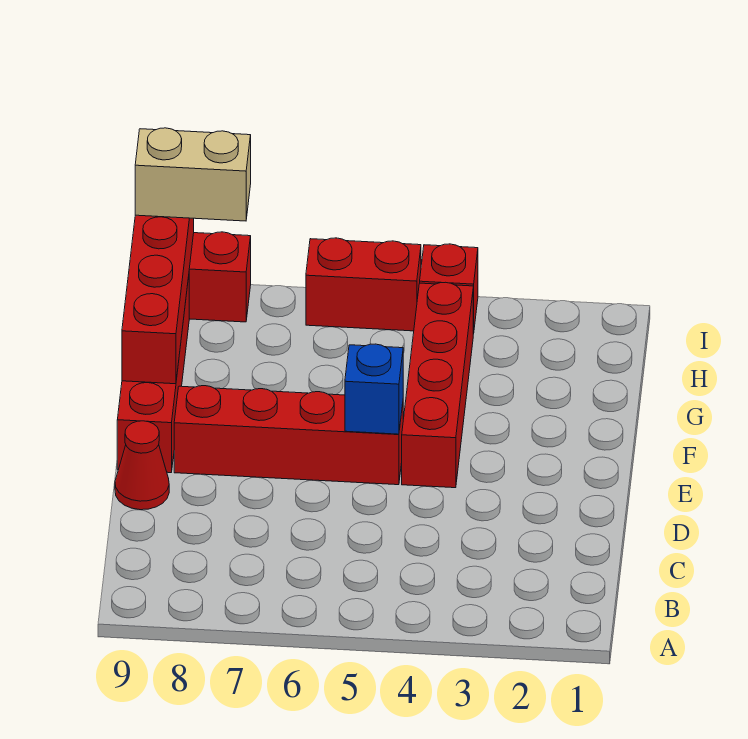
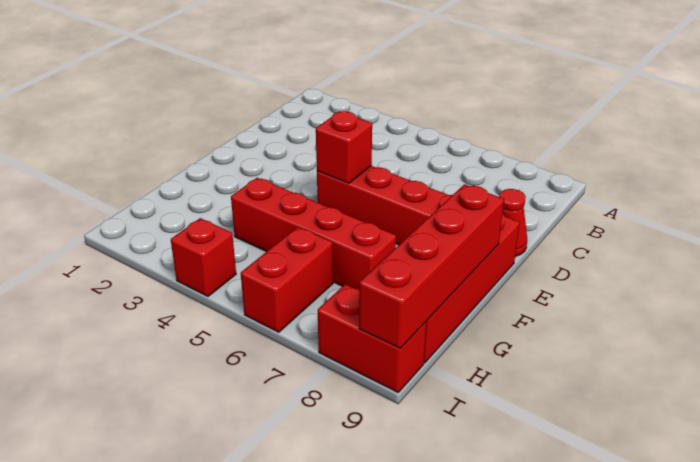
red 1x4 brick [402,282,473,488] -> red 1x4 brick turned to [231,178,396,289]
blue 1x1 brick [345,344,403,434] -> red 1x1 brick [316,111,372,183]
red 1x2 brick [306,238,421,331] -> red 1x2 brick turned to [241,227,333,332]
tan 1x2 brick [135,128,251,221] -> none

